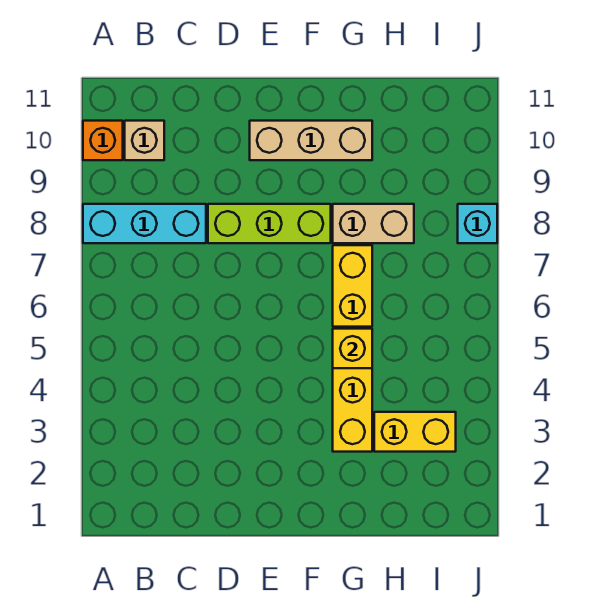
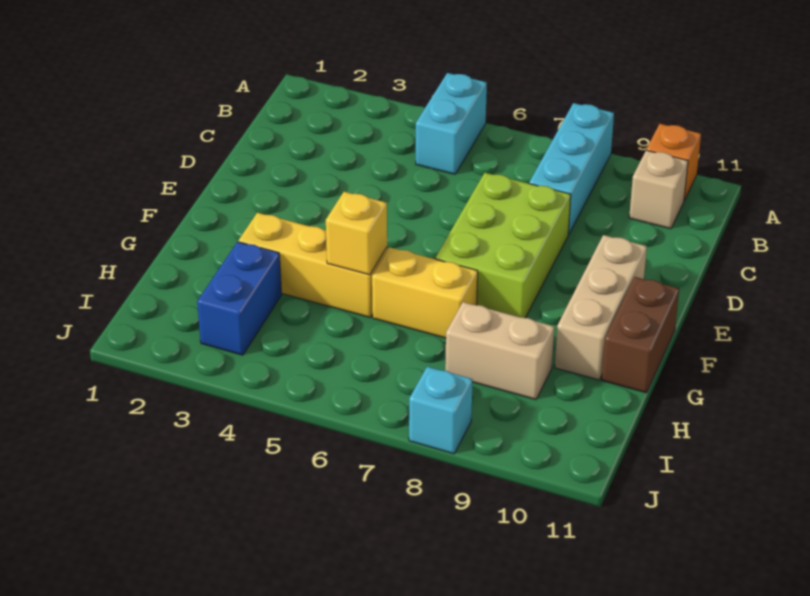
none -> cyan 1x2 brick [416,73,487,174]
lime 1x3 brick [208,204,331,243] -> lime 2x3 brick [435,173,571,318]
none -> brown 1x2 brick [602,277,679,393]
tan 1x2 brick [333,204,414,243] -> tan 1x2 brick turned to [445,302,554,400]
yellow 1x2 brick [374,412,456,452] -> blue 1x2 brick [197,242,281,355]

